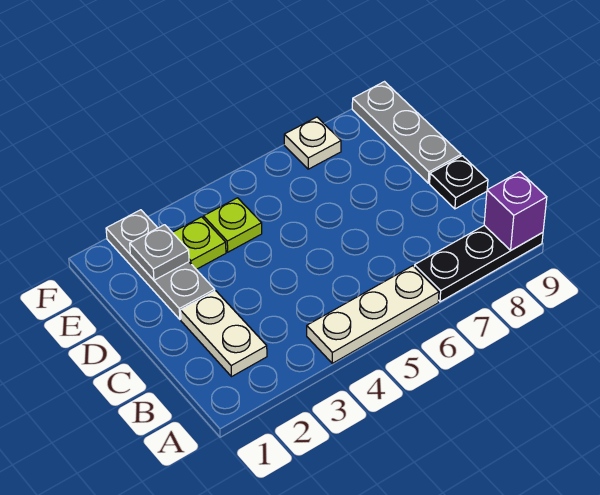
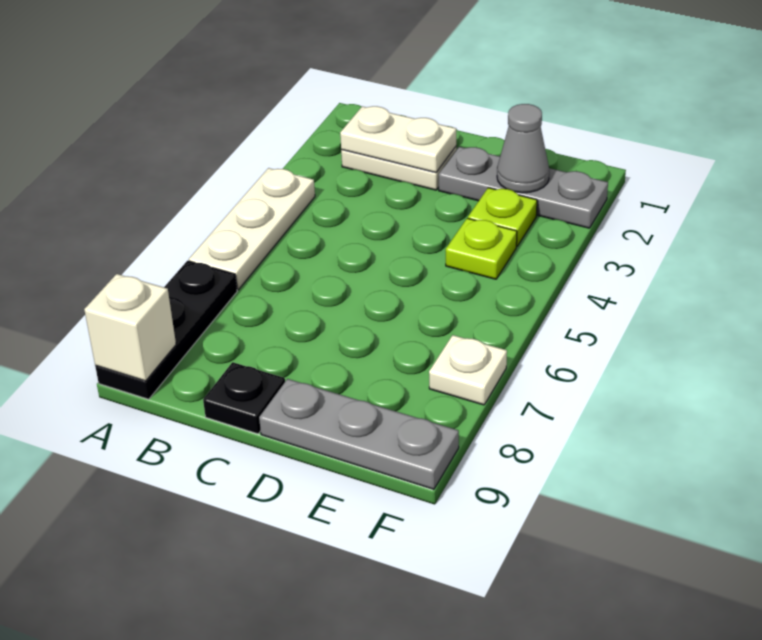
purple 1x1 brick [484,172,547,250] -> white 1x1 brick [84,274,176,381]
none -> white 1x2 plate [340,106,456,173]
grey 1x1 plate [130,225,189,280] -> grey 1x1 cone [497,104,549,193]

